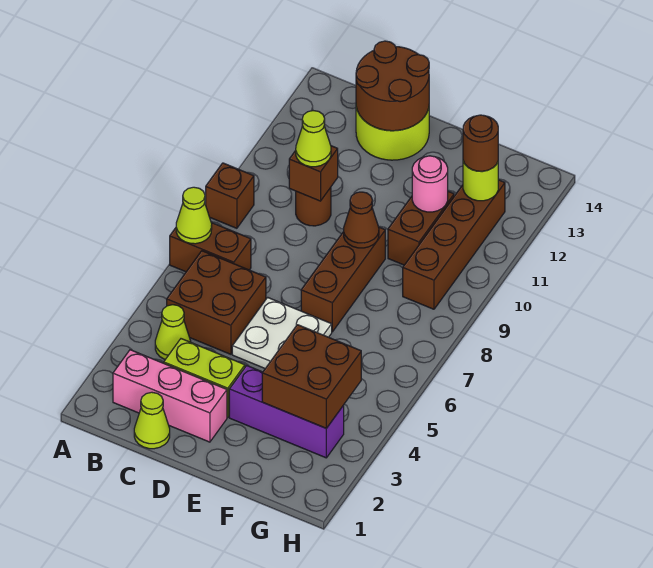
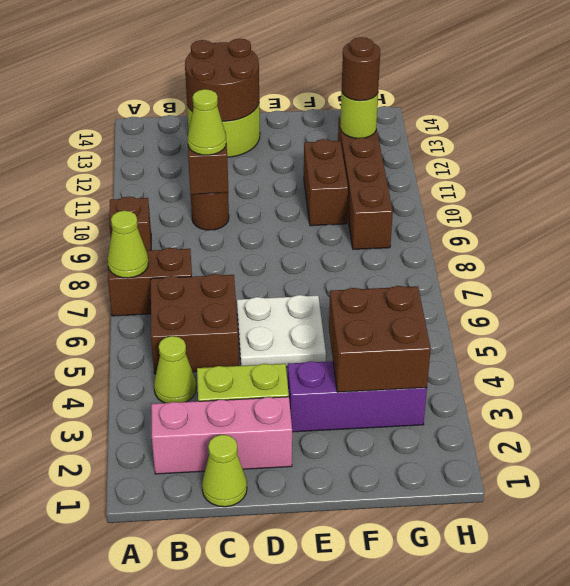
brown 1x3 brick [301,227,385,332] -> none
brown 1x1 cone [344,192,379,248] -> none
pink 1x1 round brick [412,156,448,212] -> none

